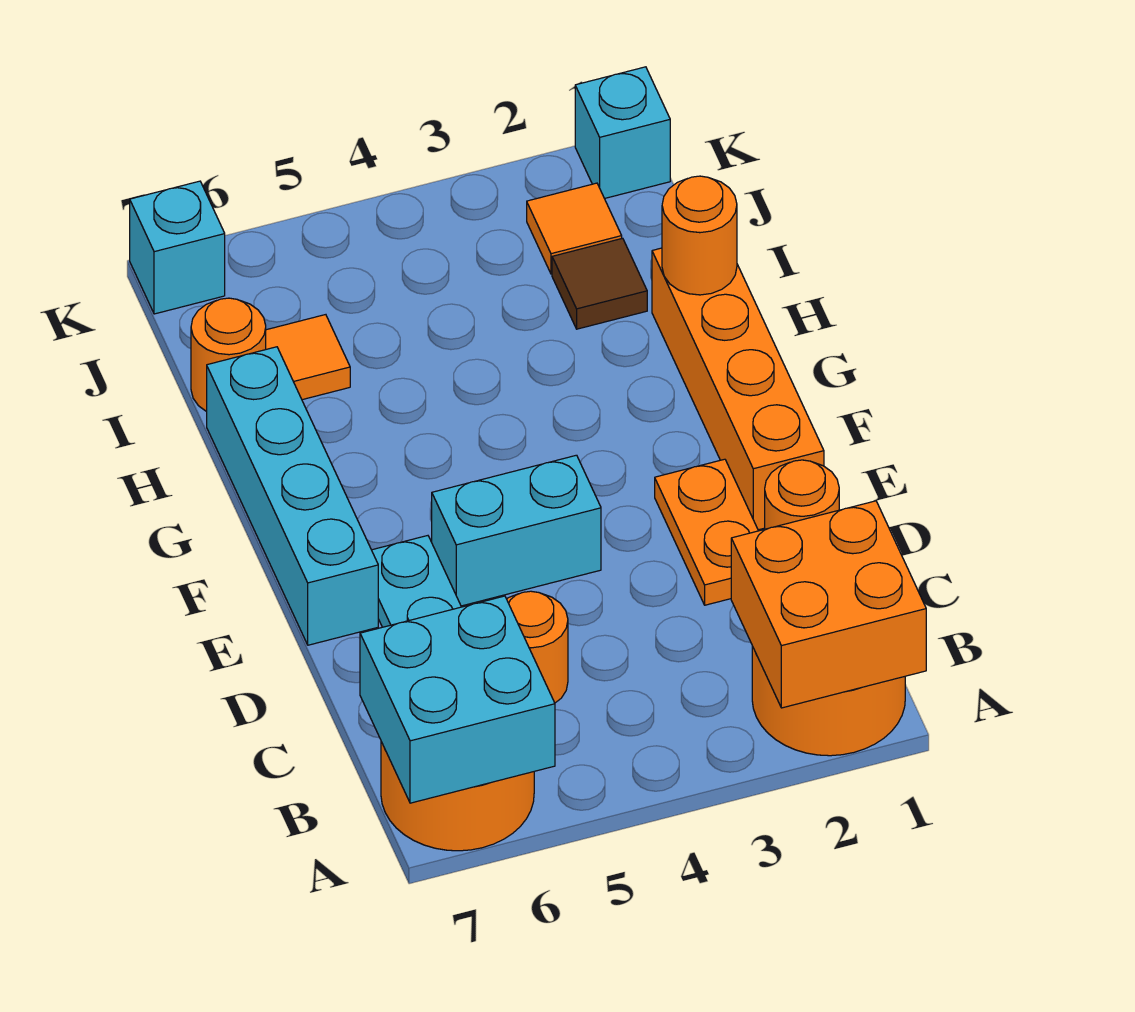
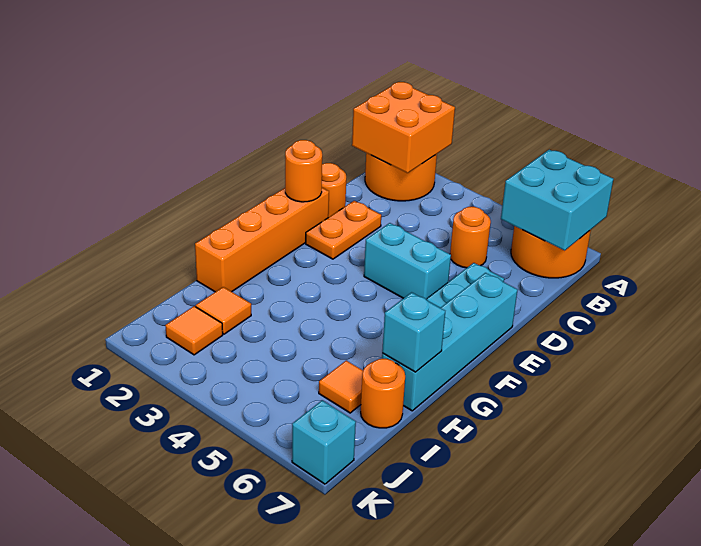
orange 1x1 round brick [662,176,737,295] -> orange 1x1 round brick moved to [285,140,322,202]
brown 1x1 tile [552,238,647,329] -> orange 1x1 tile [195,287,251,334]
cyan 1x1 brick [575,67,670,199] -> cyan 1x1 brick moved to [382,292,445,372]

